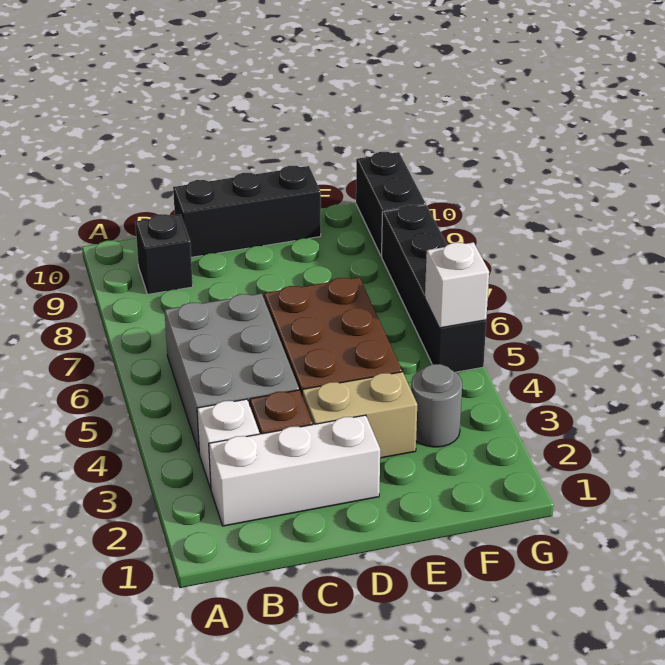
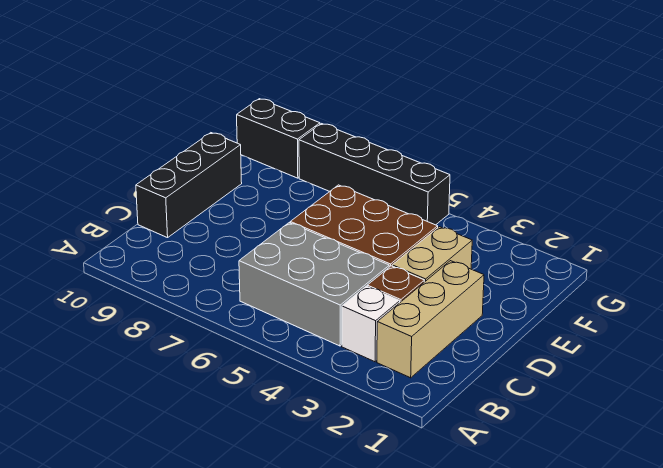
white 1x3 brick [209,415,380,526] -> tan 1x3 brick [377,261,484,378]
black 1x1 brick [135,214,193,294] -> none
grey 1x1 round brick [411,364,462,447] -> none
white 1x1 brick [425,242,489,328] -> none

